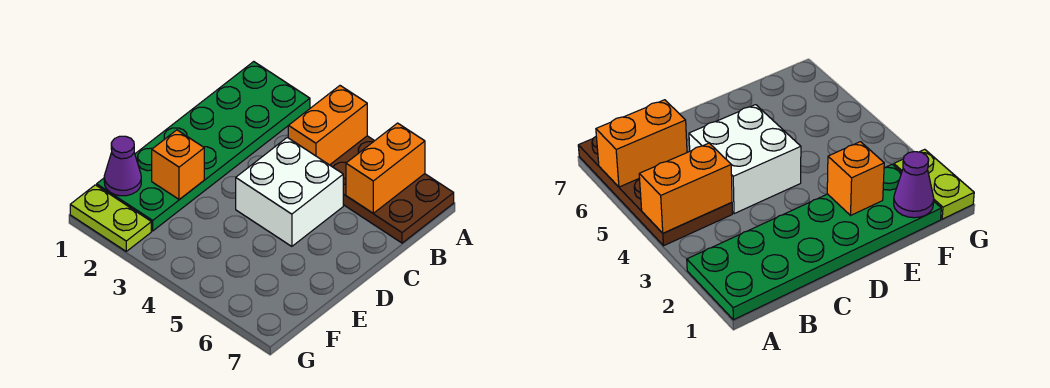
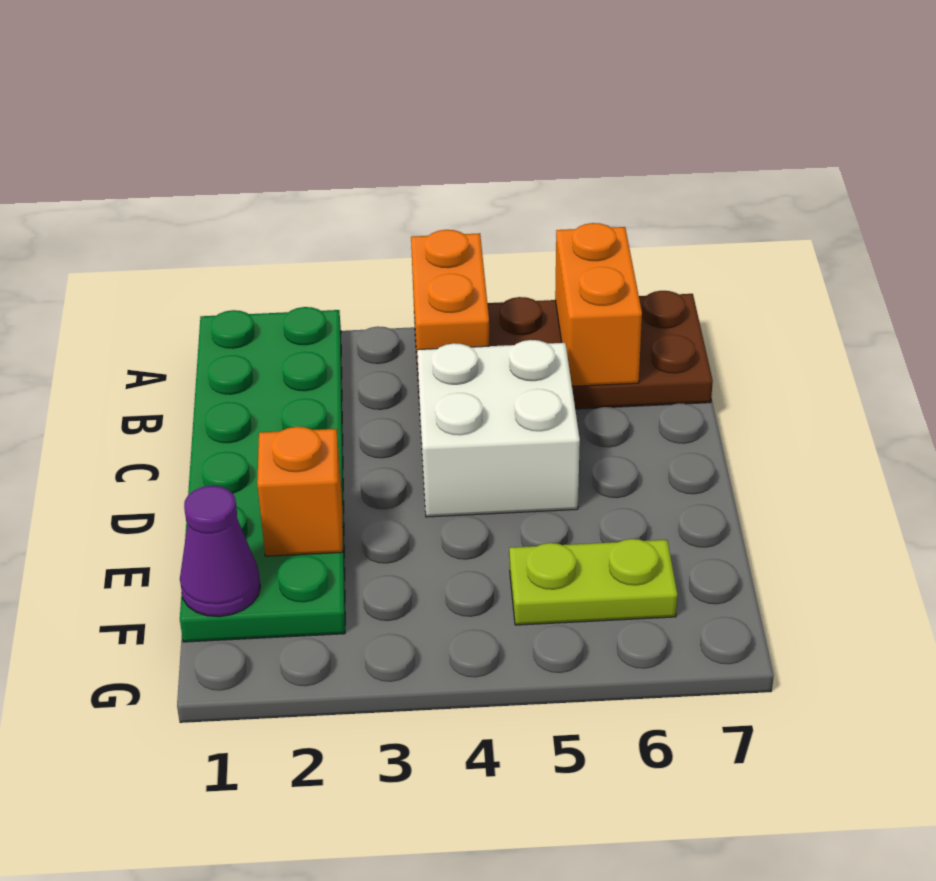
lime 1x2 plate [70,185,151,251] -> lime 1x2 plate moved to [509,539,677,625]

